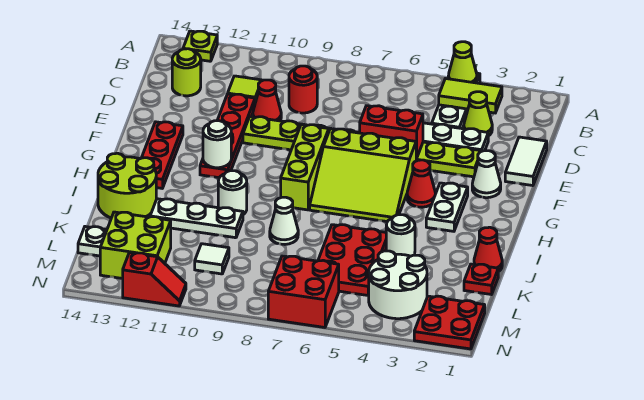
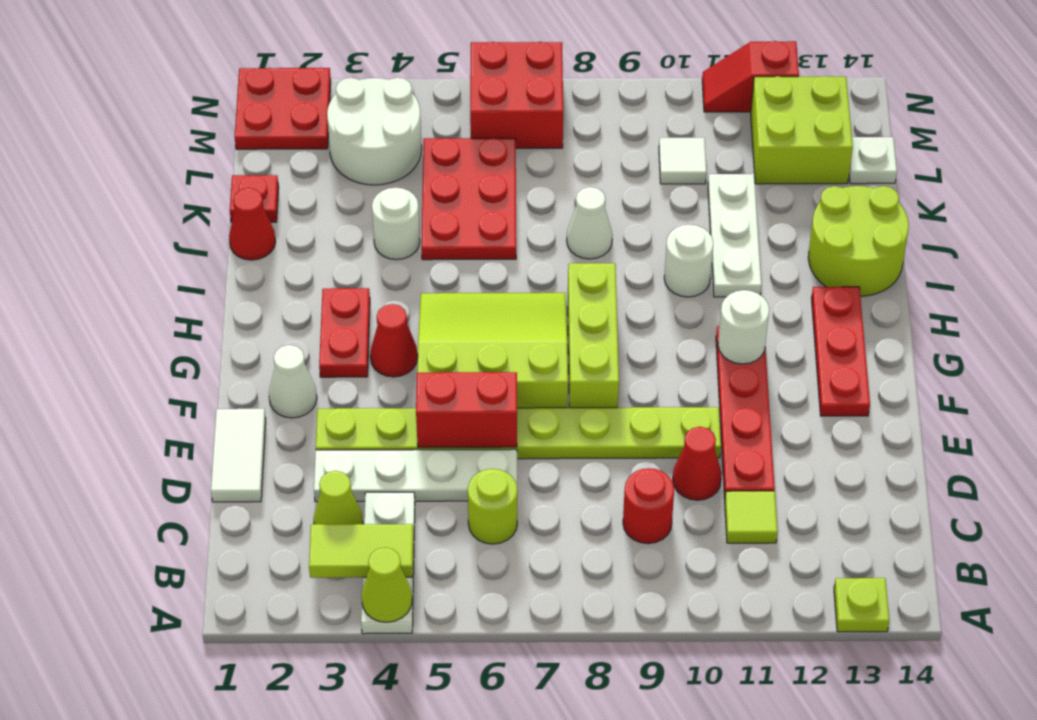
lime 1x1 round brick [172,49,201,96] -> lime 1x1 round brick moved to [468,469,517,544]
white 1x2 plate [426,183,468,231] -> red 1x2 plate [319,288,370,377]
white 1x3 plate [150,199,243,238] -> white 1x3 plate turned to [708,174,761,297]

